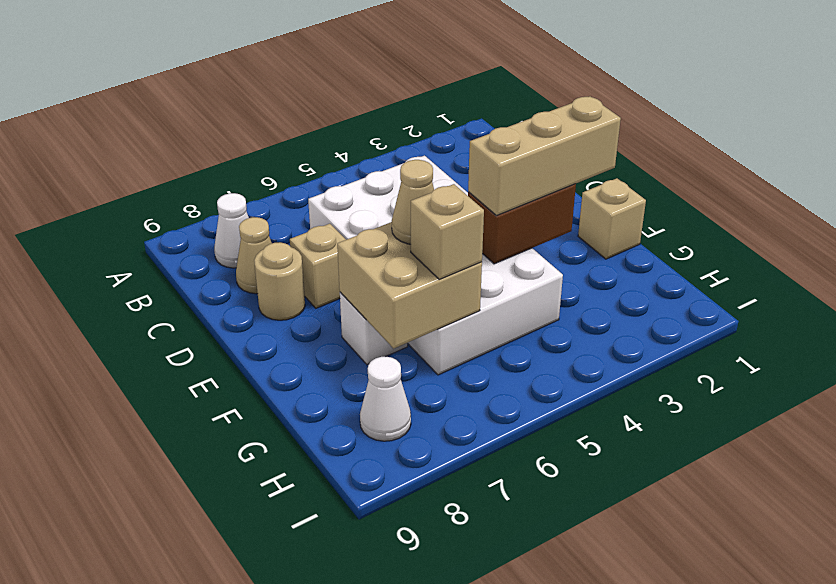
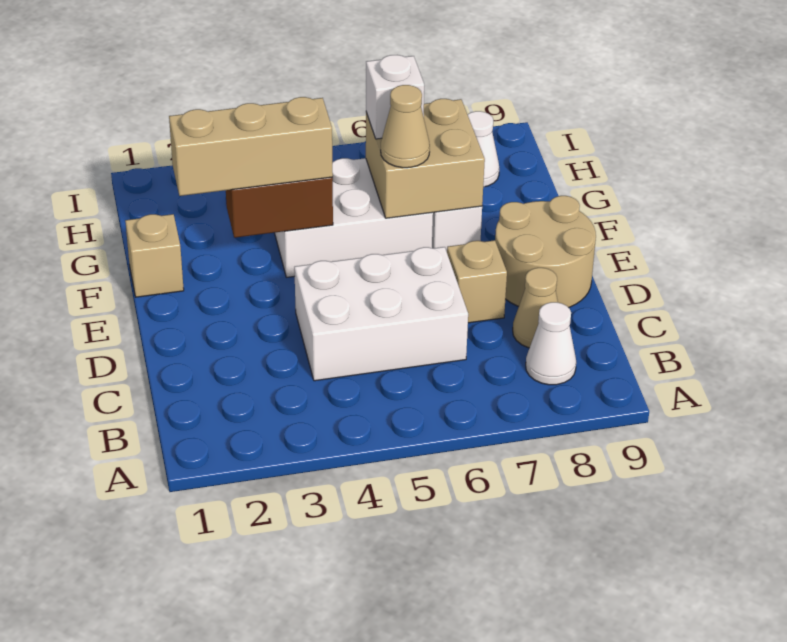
tan 1x1 round brick [254,242,305,320] -> tan 2x2 round brick [495,196,596,308]
tan 1x1 brick [411,184,484,279] -> white 1x1 brick [366,55,424,139]

